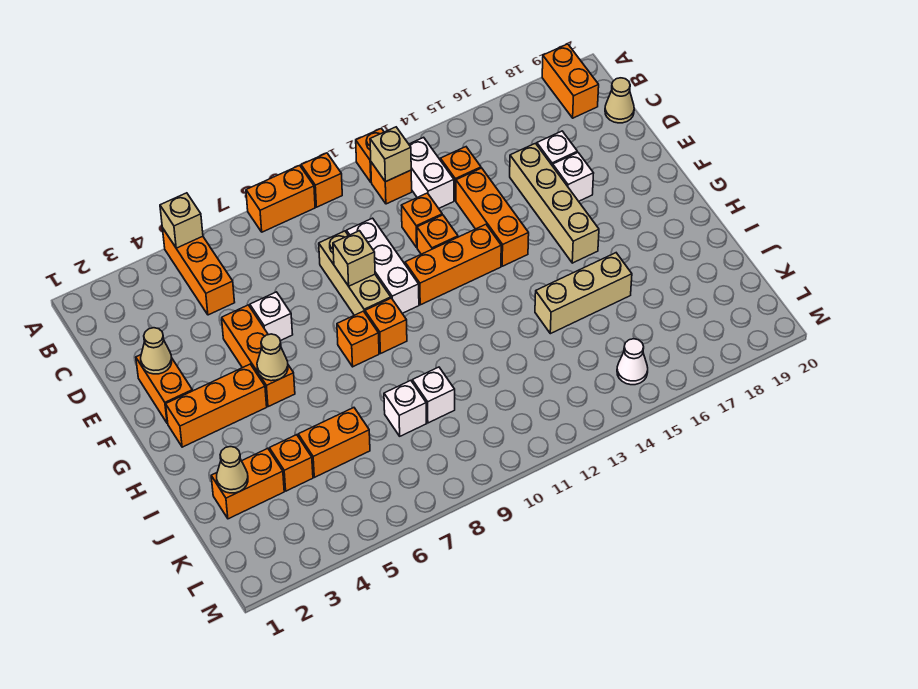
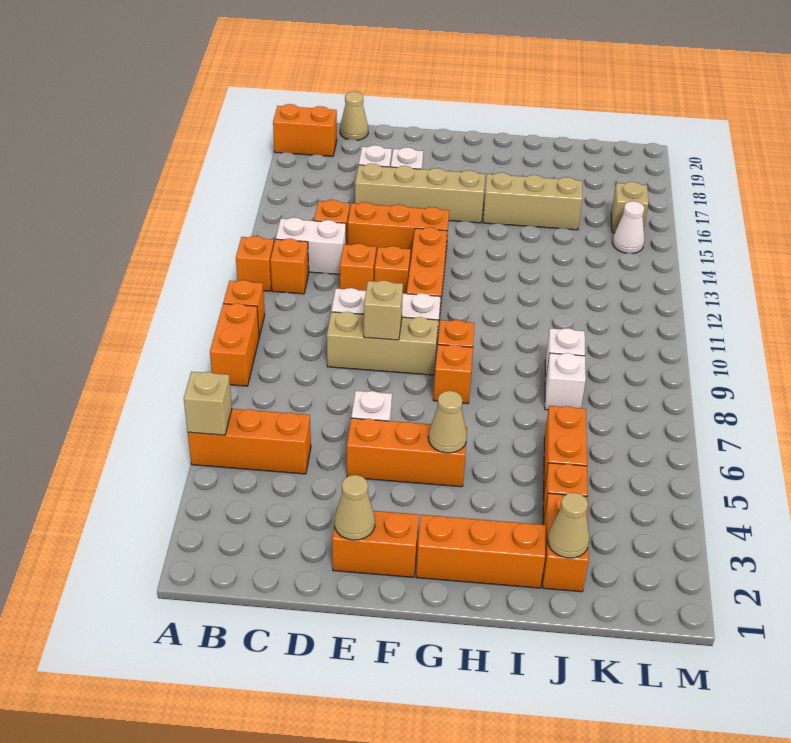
tan 1x1 brick [370,127,411,182] -> tan 1x1 brick moved to [611,182,649,233]
orange 1x3 brick [166,364,267,447] -> orange 1x3 brick turned to [416,515,546,588]
tan 1x3 brick [535,253,632,334] -> tan 1x3 brick turned to [483,173,582,230]

